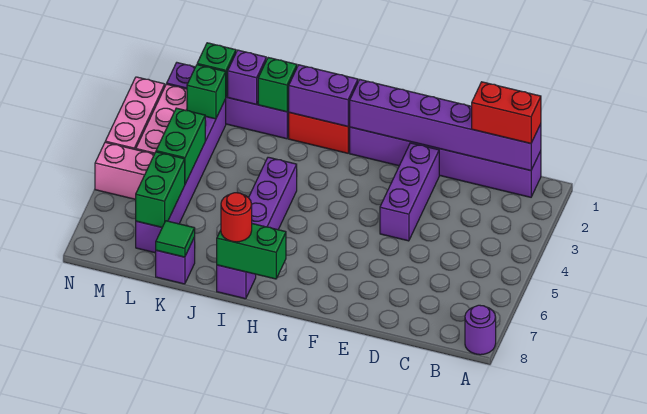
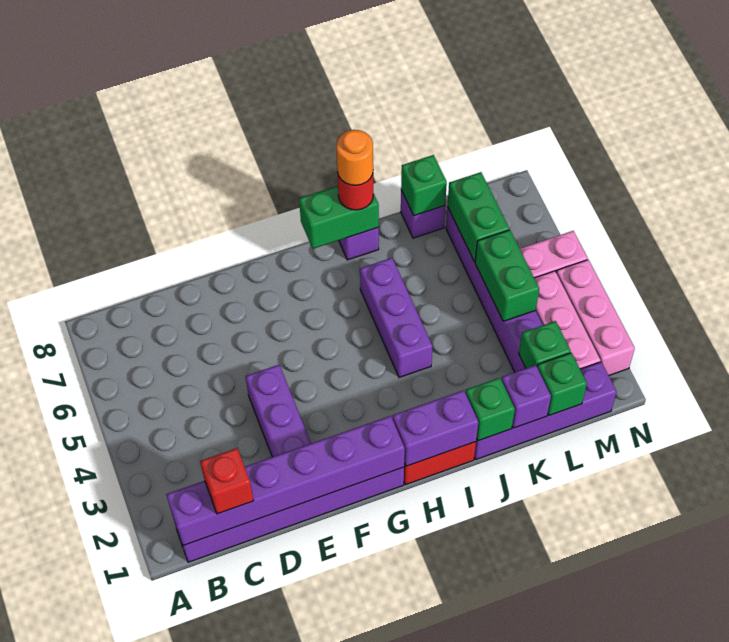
purple 1x1 round brick [465,305,496,355] -> none
red 1x2 brick [472,82,541,143] -> red 1x1 brick [200,448,253,514]
none -> orange 1x1 round brick [336,130,373,185]
green 1x1 tile [156,221,195,257] -> green 1x1 brick [401,155,447,216]

